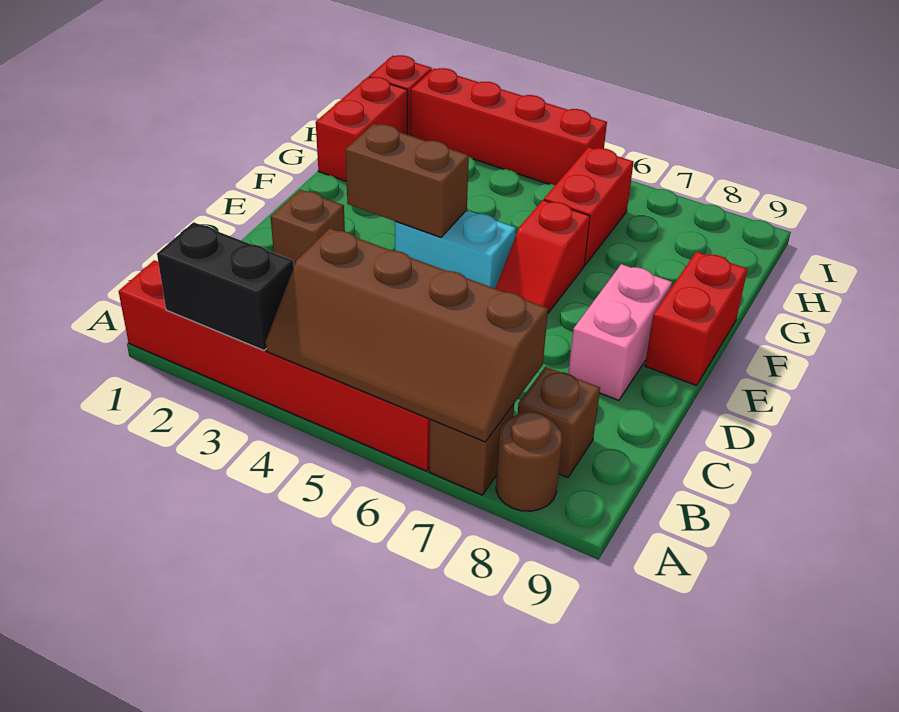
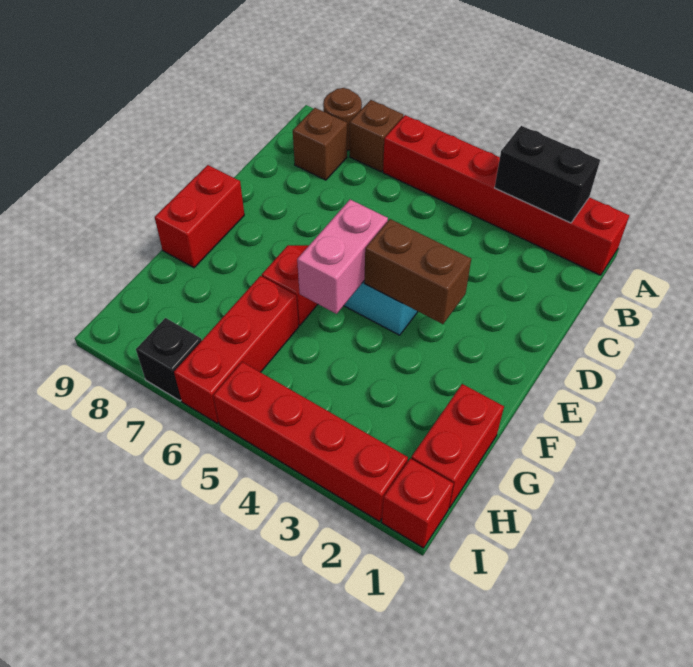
brown 2x4 slope [266,228,548,442] -> none
brown 1x1 brick [271,190,345,266] -> none
pink 1x2 brick [568,264,672,400] -> pink 1x2 brick moved to [297,200,388,314]
red 1x2 brick [544,147,634,265] -> red 1x3 brick [174,276,299,423]
none -> black 1x1 brick [136,318,202,401]

